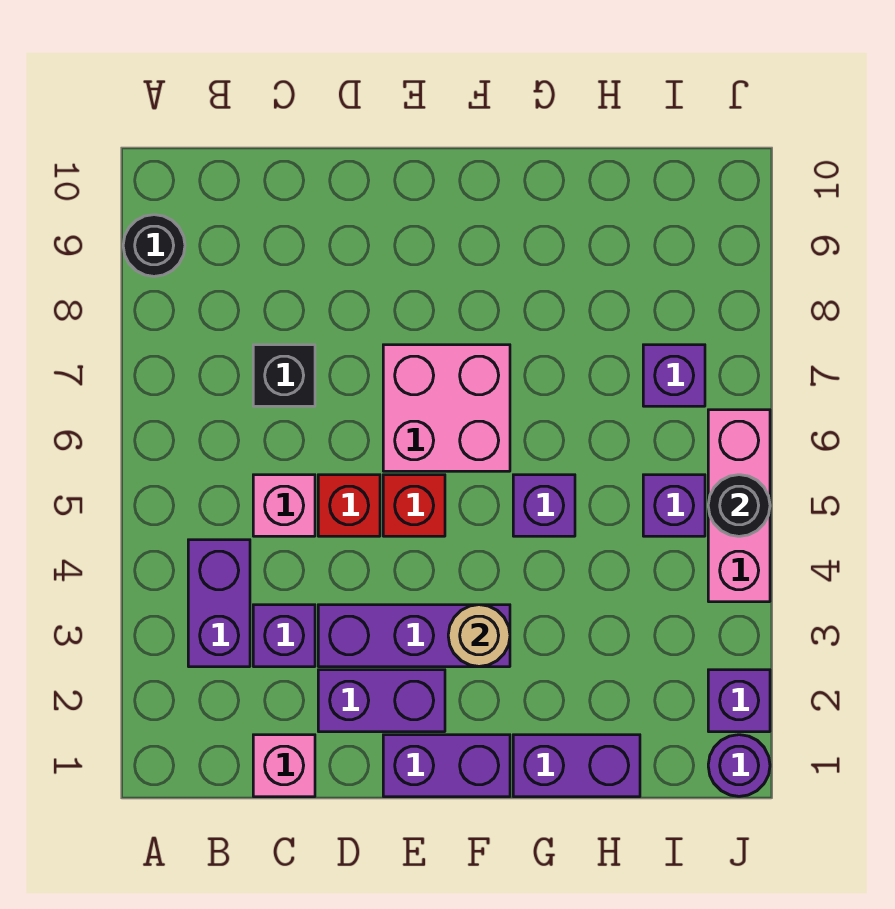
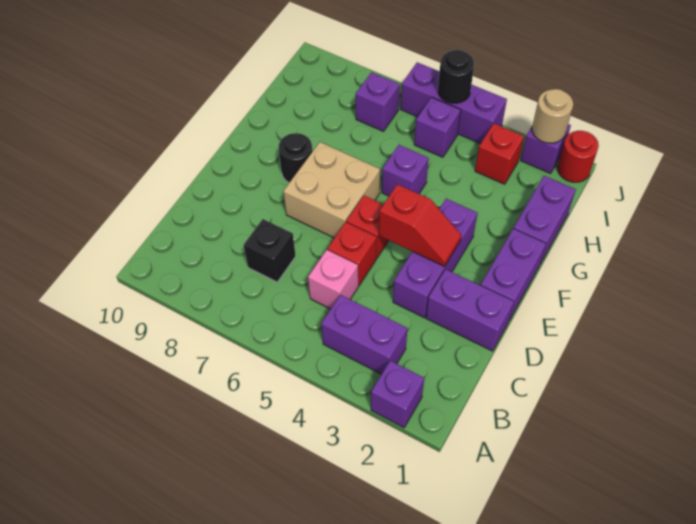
black 1x1 round brick [123,215,185,276] -> black 1x1 round brick moved to [278,133,313,183]
pink 1x1 brick [253,735,315,797] -> none
purple 1x1 brick [253,605,315,667] -> purple 1x1 brick moved to [371,361,424,428]
purple 1x2 brick [318,670,445,732] -> purple 1x2 brick turned to [426,269,514,351]
none -> red 1x2 slope [379,184,462,266]
pink 2x2 brick [383,345,510,471] -> tan 2x2 brick [283,142,380,238]
tan 1x1 round brick [448,605,510,667] -> tan 1x1 round brick moved to [532,89,573,143]
none -> red 1x1 brick [475,124,524,184]
purple 1x1 round brick [708,735,770,796] -> red 1x1 round brick [557,131,599,182]
pink 1x3 brick [708,410,770,602] -> purple 1x3 brick [401,62,507,144]

